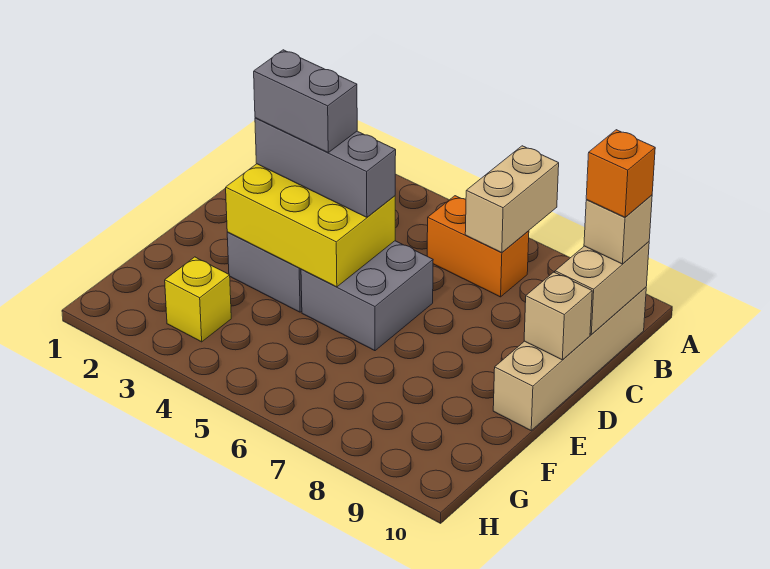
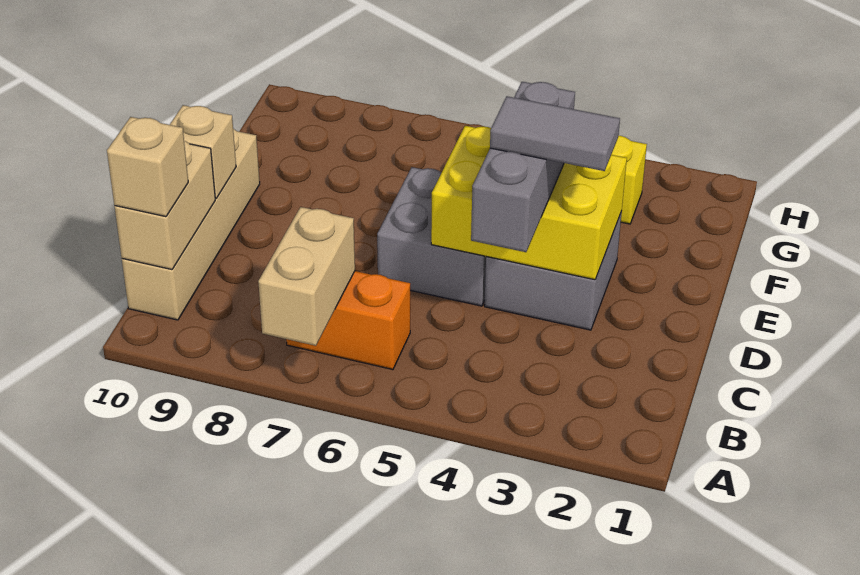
orange 1x1 brick [586,130,655,217] -> none
grey 1x3 brick [255,118,396,217] -> grey 1x3 brick turned to [471,82,575,252]
grey 1x2 brick [254,50,357,152] -> grey 1x2 tile [490,96,620,171]

